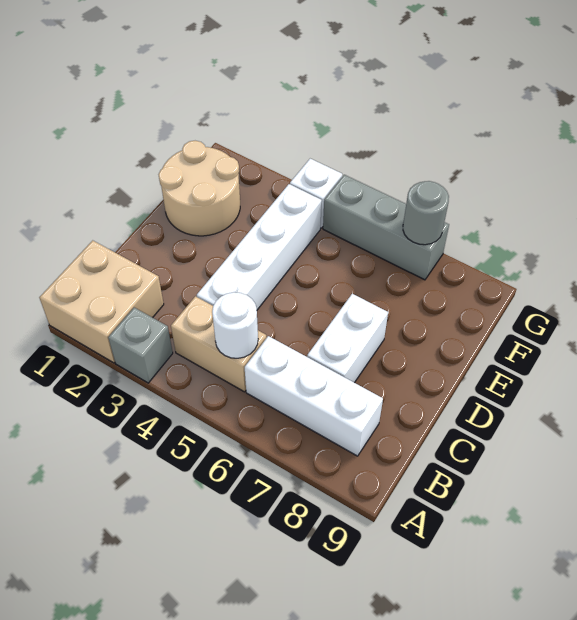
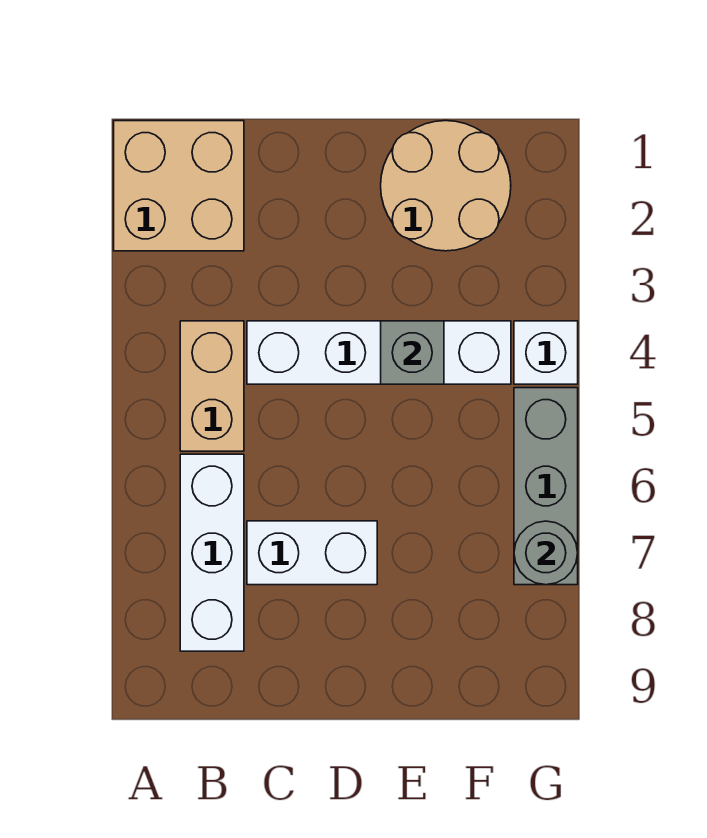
grey 1x1 brick [108,308,173,383] -> grey 1x1 brick moved to [381,321,444,384]
white 1x1 round brick [212,292,258,358] -> none

